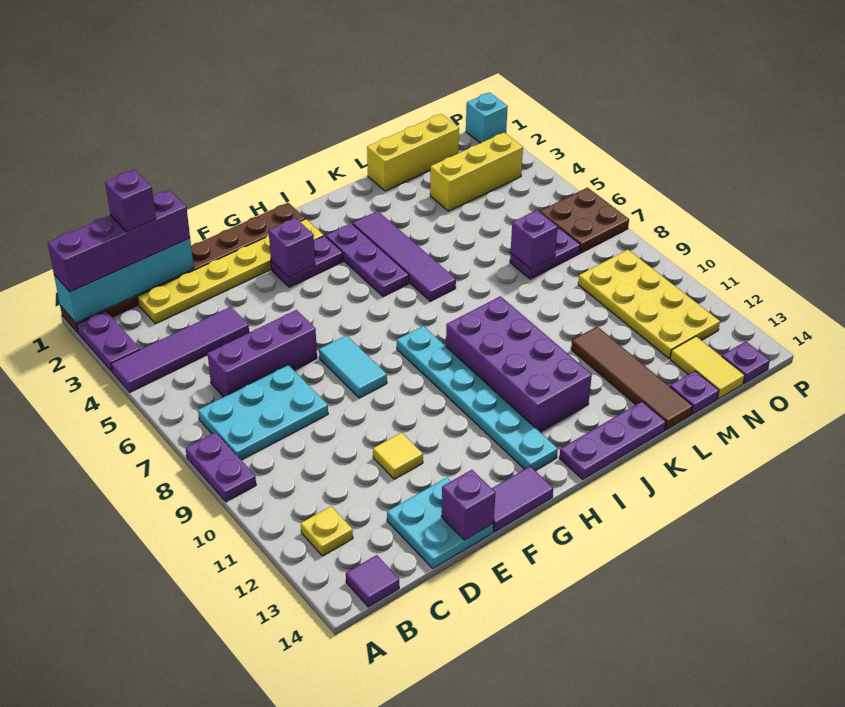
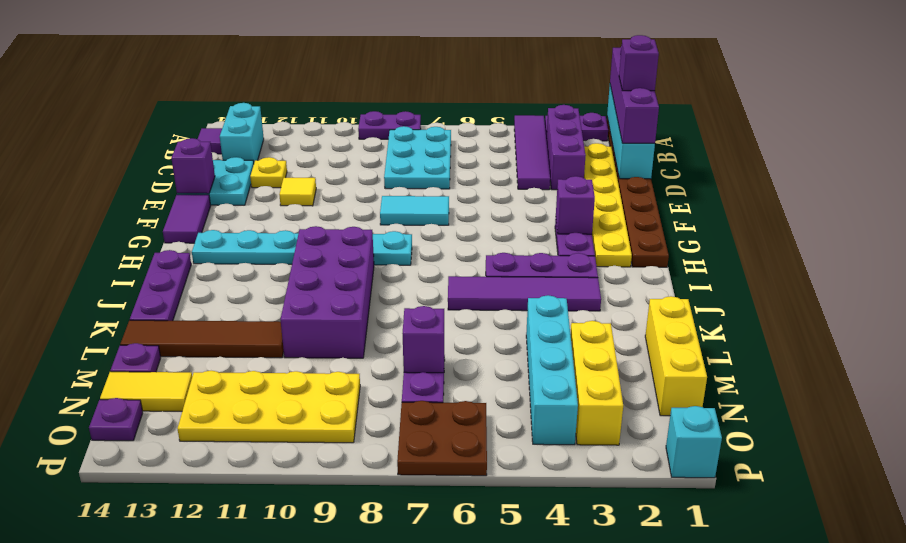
yellow 1x1 plate [301,506,353,556] -> yellow 1x1 plate moved to [250,157,287,188]
none -> cyan 1x2 brick [220,103,264,162]
purple 1x3 brick [207,310,317,397] -> purple 1x3 brick moved to [546,105,586,190]
purple 2x4 brick [446,296,592,432] -> purple 2x4 brick turned to [281,226,374,358]
none -> cyan 1x4 brick [526,295,578,445]

